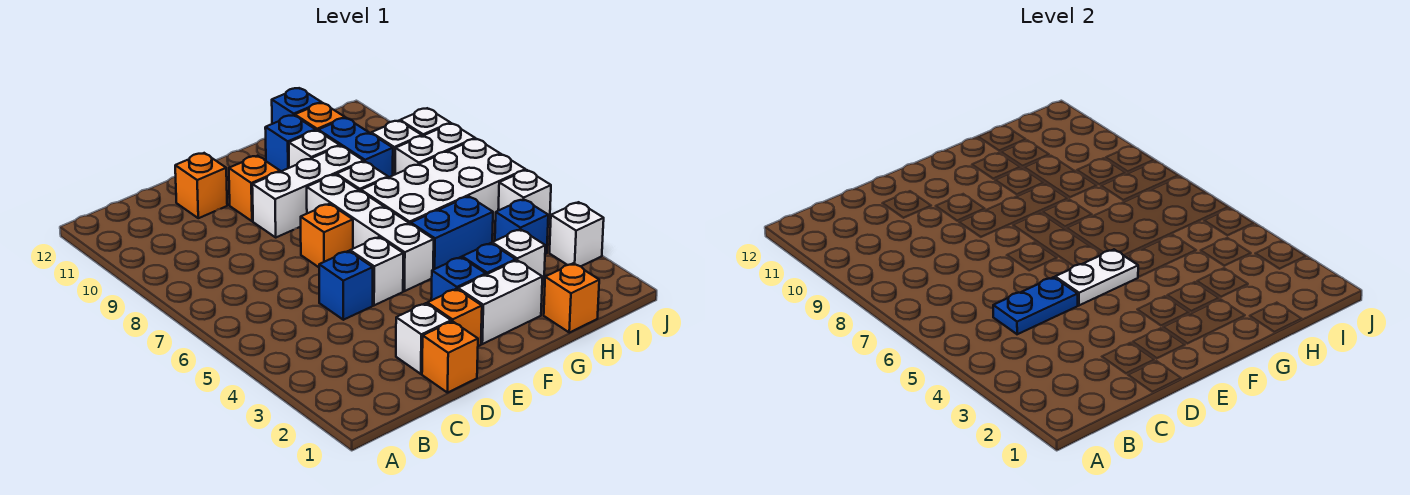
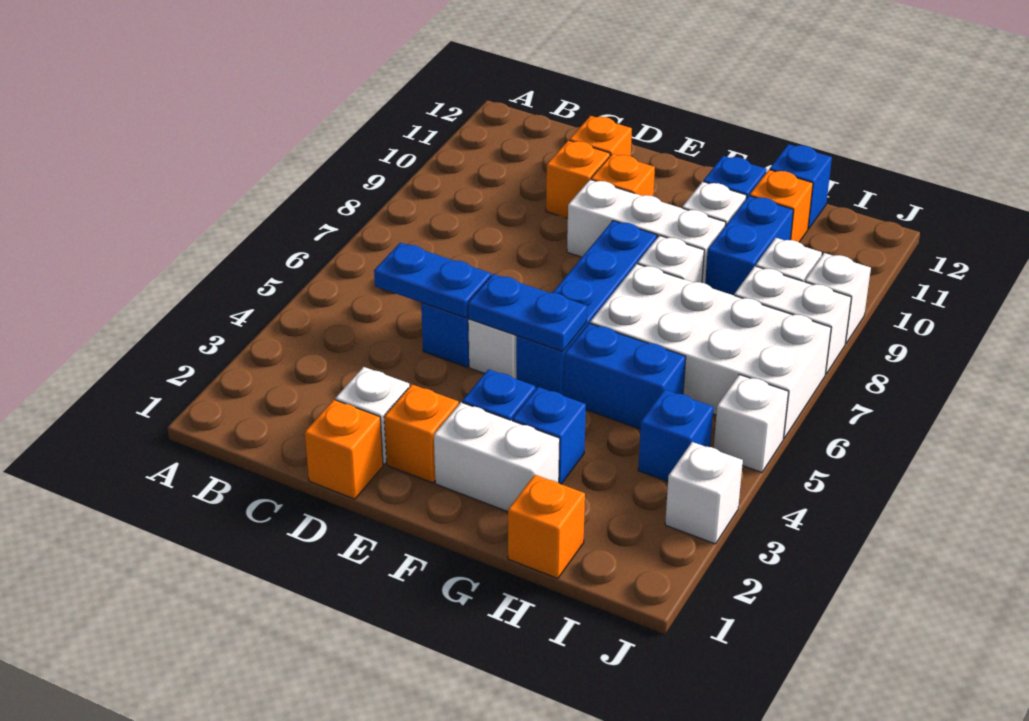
white 1x2 plate [1055,250,1138,305] -> blue 1x2 plate [468,274,587,351]
orange 1x1 brick [301,204,353,267] -> orange 1x1 brick moved to [546,140,610,219]
white 1x4 brick [307,174,434,291] -> blue 1x4 brick [516,221,657,396]
white 1x1 brick [492,229,545,285] -> none

